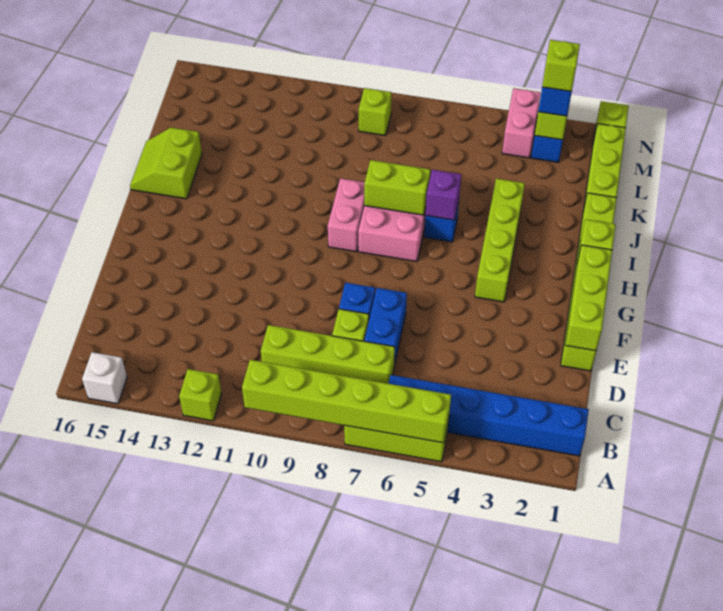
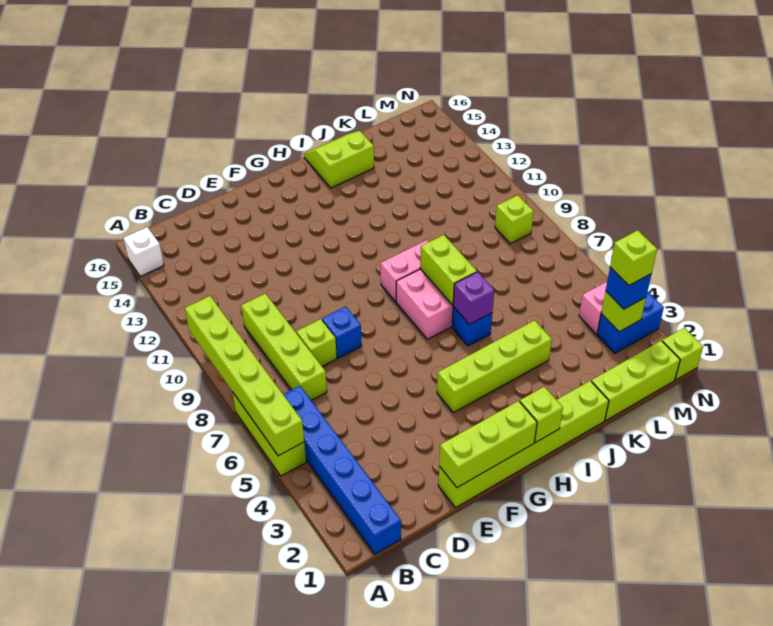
lime 1x1 brick [179,369,221,421] -> none
blue 1x2 brick [364,288,407,364] -> none

